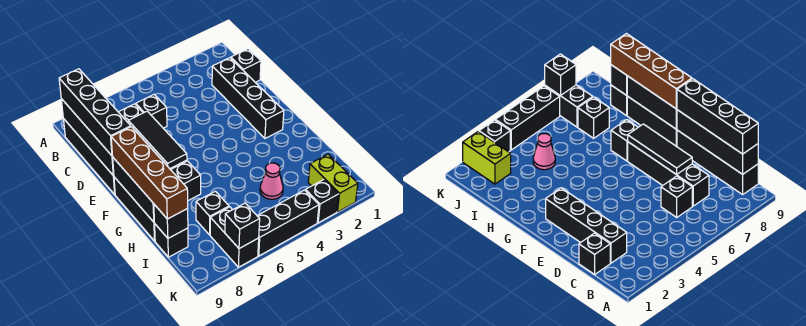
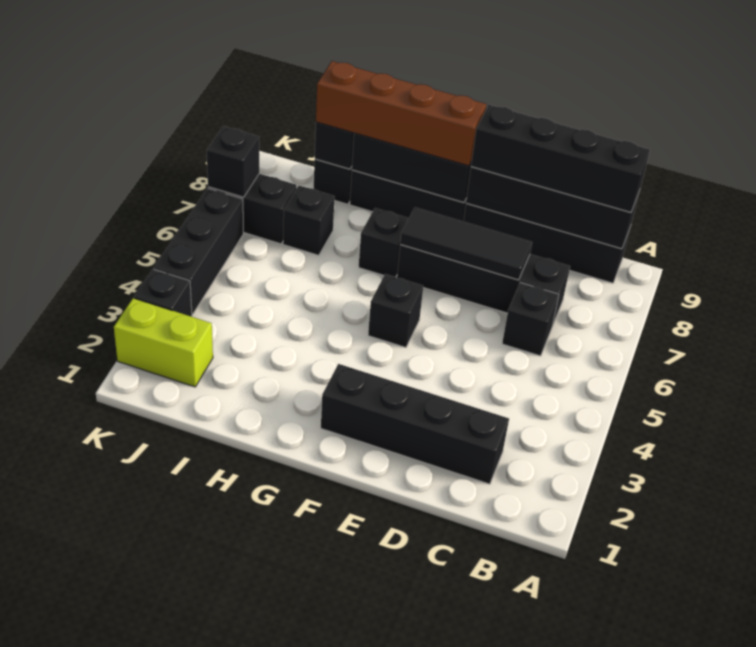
black 1x1 brick [231,49,261,82] -> black 1x1 brick moved to [368,274,423,348]
pink 1x1 cone [260,163,283,199] -> none

